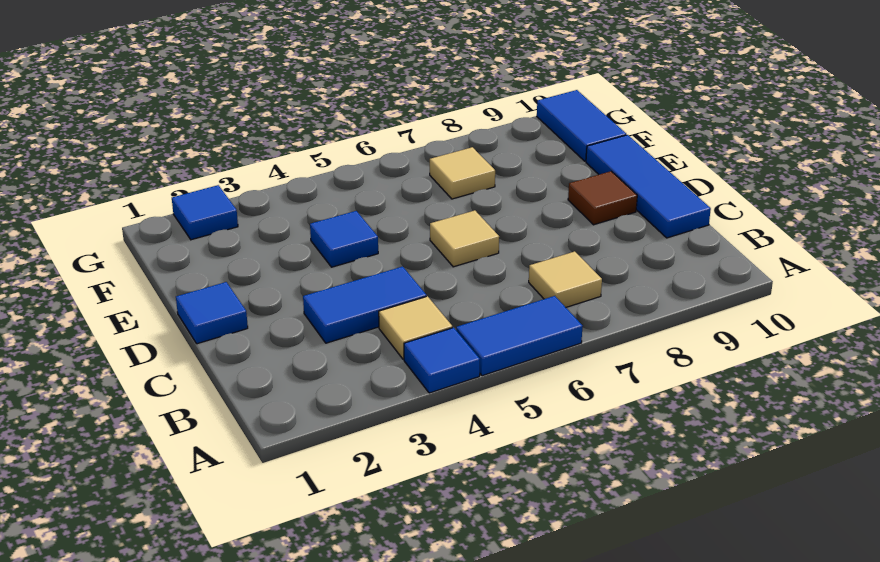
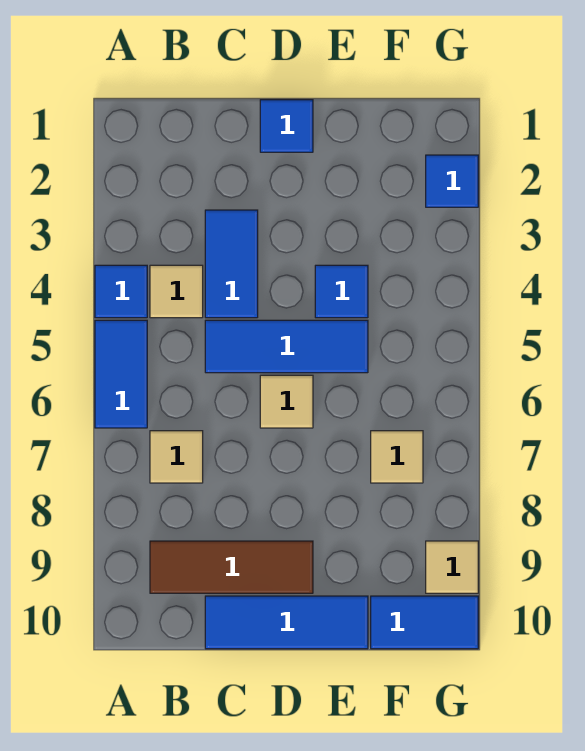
none -> blue 1x3 tile [205,320,368,373]
brown 1x1 tile [568,171,637,225] -> brown 1x3 tile [150,541,313,593]
none -> tan 1x1 tile [426,541,478,593]

